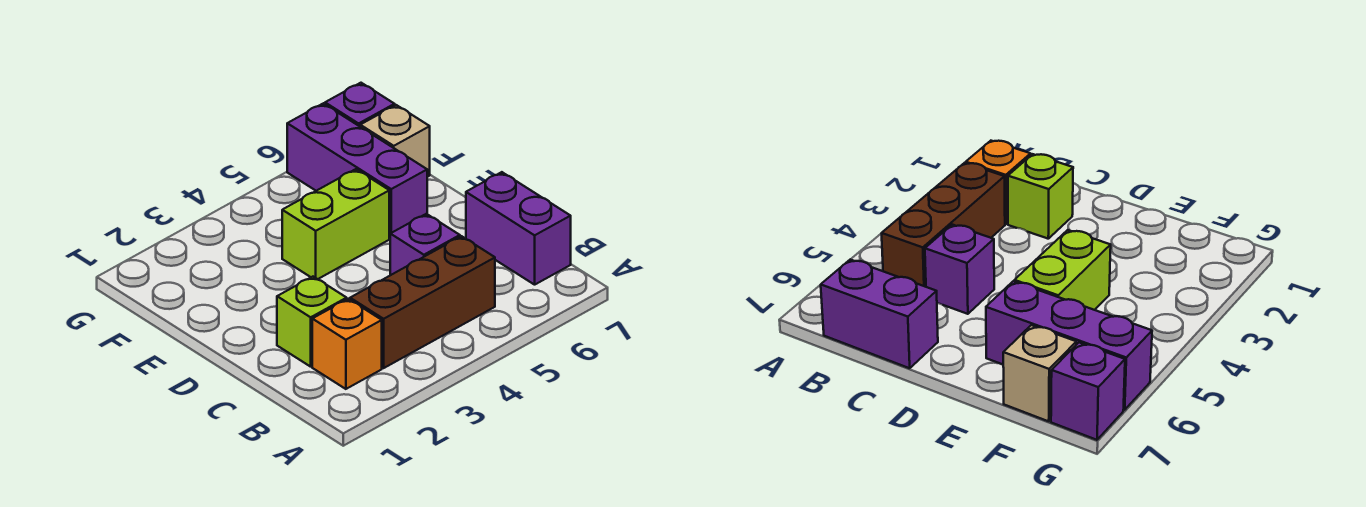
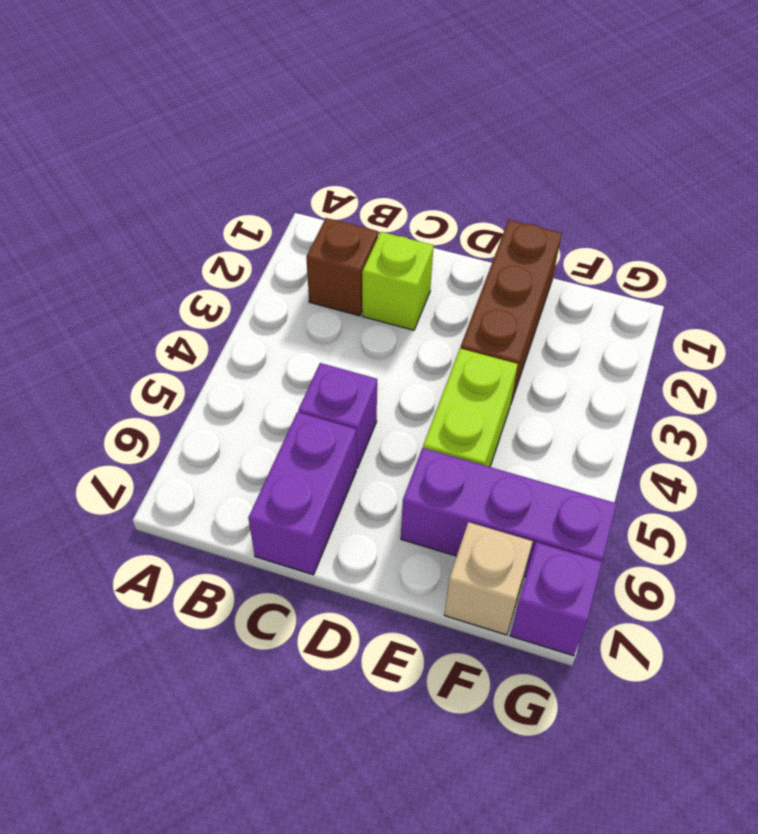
orange 1x1 brick [312,299,382,389] -> brown 1x1 brick [306,218,378,316]
brown 1x3 brick [350,236,495,368] -> brown 1x3 brick moved to [460,220,562,403]
purple 1x2 brick [466,172,571,285] -> purple 1x2 brick turned to [248,412,356,575]

